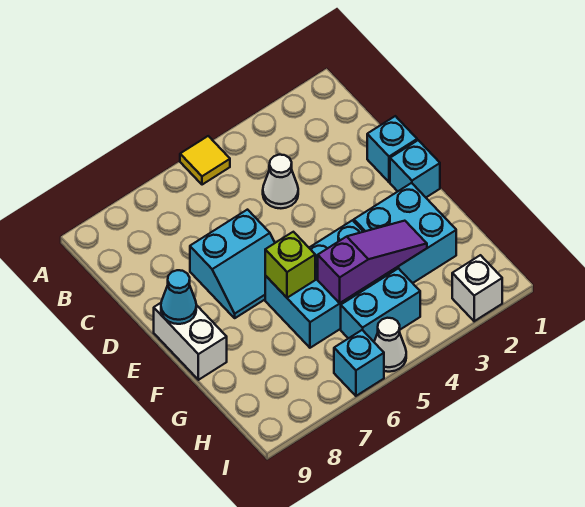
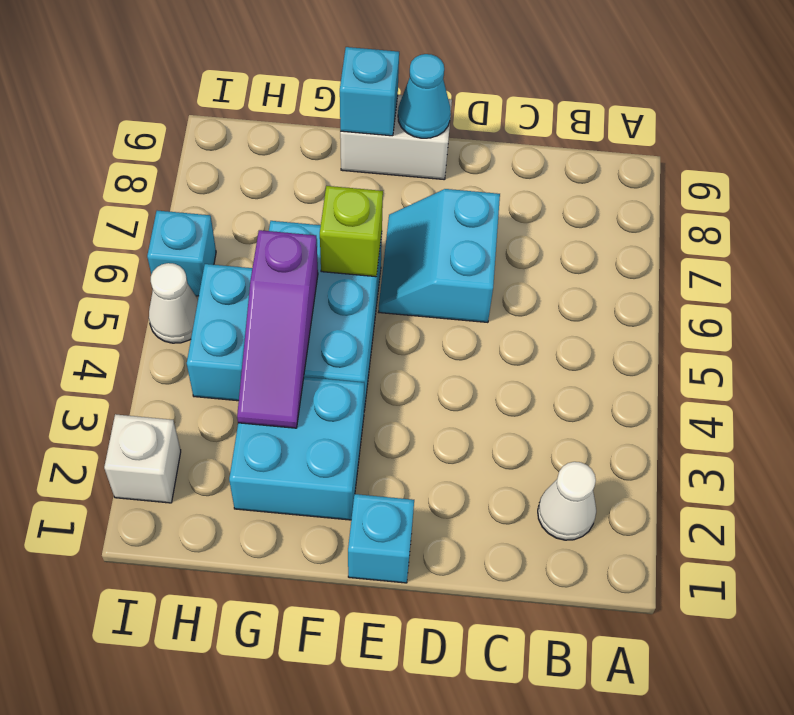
yellow 1x1 tile [180,136,230,185] -> none
white 1x1 cone [263,155,298,208] -> white 1x1 cone moved to [538,462,596,540]
cyan 1x1 brick [367,116,417,182] -> cyan 1x1 brick moved to [340,47,399,136]

